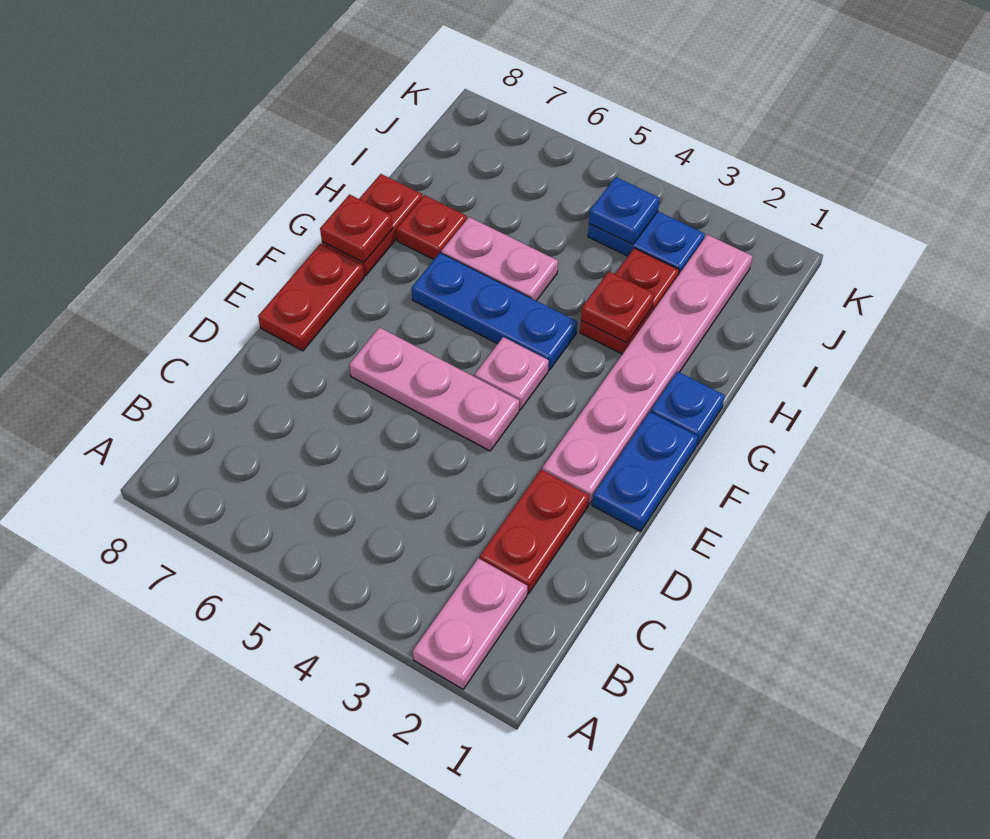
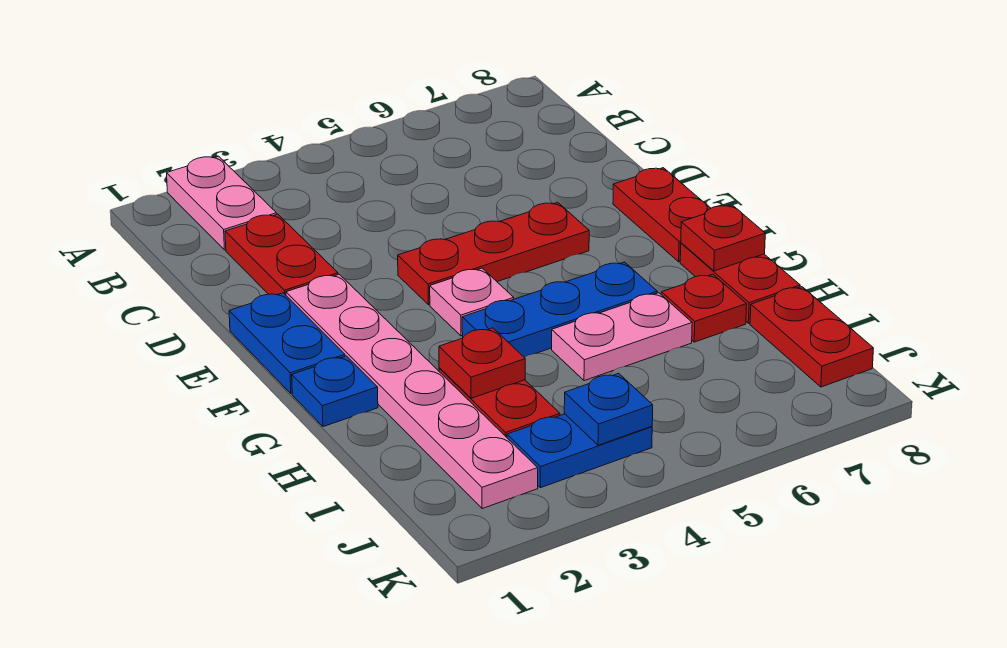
pink 1x3 plate [349,327,519,451] -> red 1x3 plate [398,202,589,305]
none -> red 1x2 plate [750,287,874,387]

